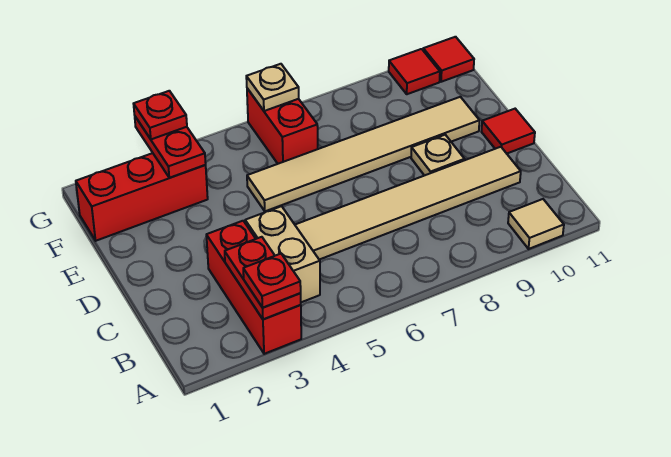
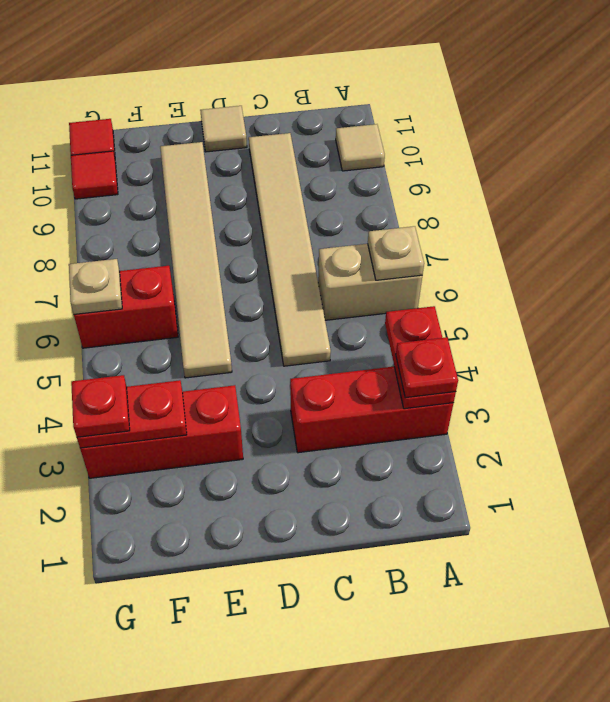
red 1x2 plate [225,237,301,319] -> red 1x2 plate turned to [385,306,456,409]
tan 1x2 brick [245,206,320,302] -> tan 1x2 brick moved to [318,244,422,320]
tan 1x1 plate [411,135,465,176] -> tan 1x1 plate moved to [368,226,424,280]
red 1x1 tile [481,109,535,154] -> tan 1x1 tile [200,106,247,152]
red 1x3 brick [76,153,208,241] -> red 1x3 brick turned to [80,385,243,478]

